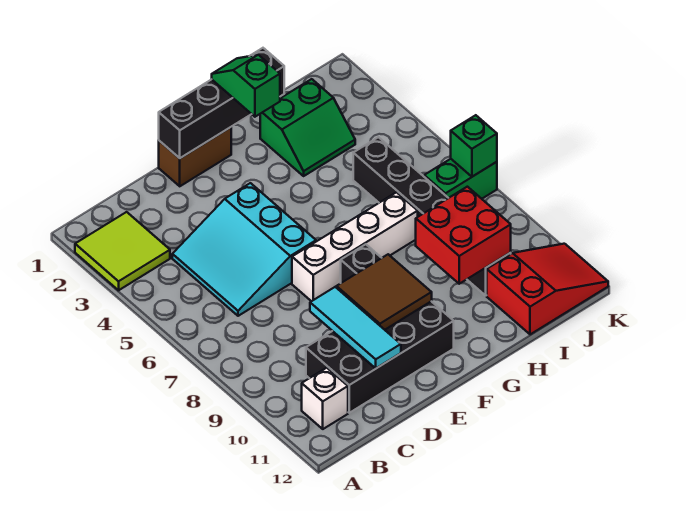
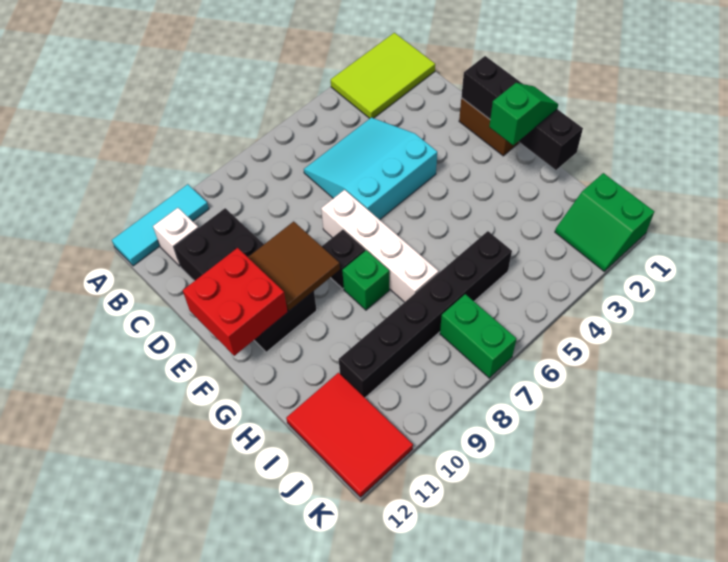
lime 2x2 tile [75,212,170,290] -> lime 2x3 tile [331,33,435,118]
cyan 1x3 tile [310,287,401,368] -> cyan 1x3 tile moved to [112,184,209,266]
green 2x2 slope [260,79,355,176] -> green 2x2 slope moved to [555,173,654,271]
red 2x2 brick [416,187,511,284] -> red 2x2 brick moved to [183,248,288,356]
red 2x3 slope [487,244,608,334] -> red 2x3 tile [286,373,413,497]
green 1x1 brick [451,115,497,177] -> green 1x1 brick moved to [342,250,389,310]

